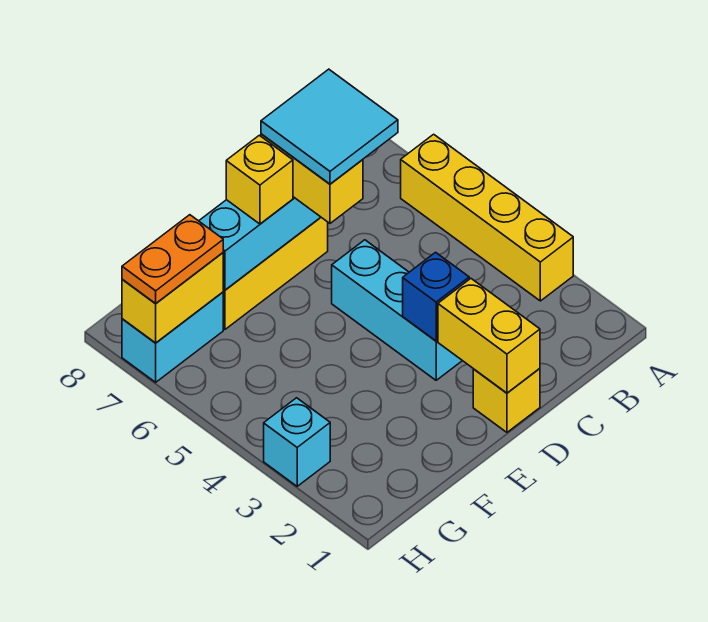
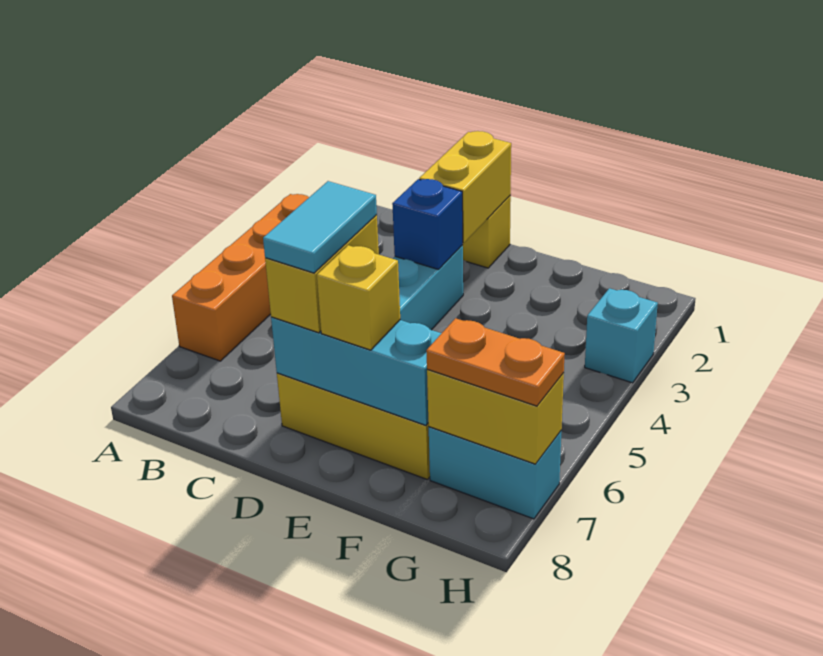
yellow 1x4 brick [401,134,573,301] -> orange 1x4 brick [172,194,309,361]
cyan 2x2 tile [261,69,398,184] -> cyan 1x2 tile [263,181,377,273]

